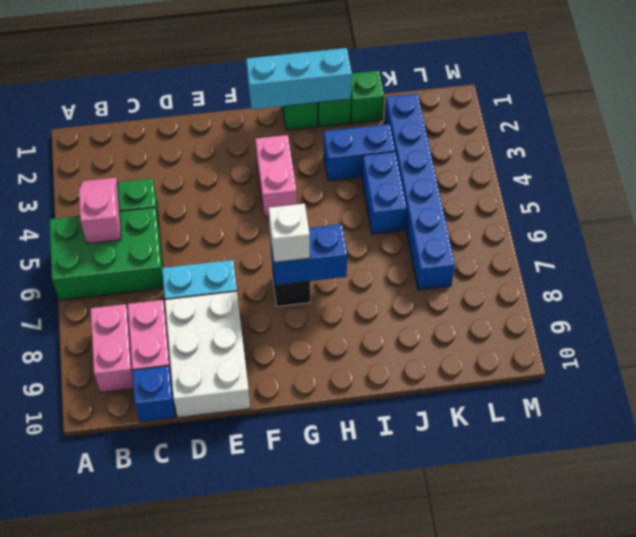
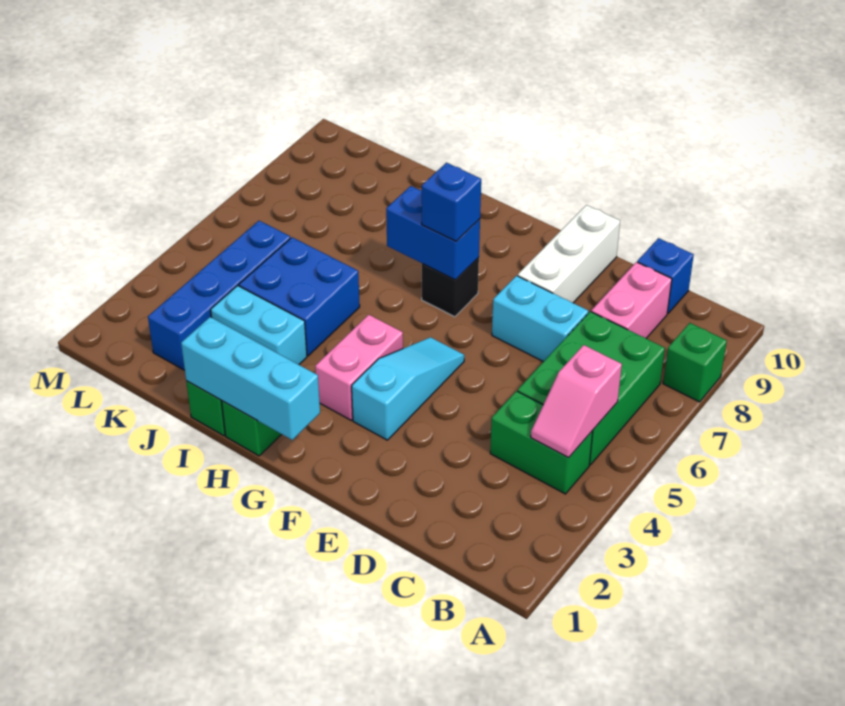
green 2x3 brick [50,208,164,300] -> green 2x3 brick turned to [518,312,665,465]
pink 1x2 brick [91,304,134,393] -> none
white 2x3 brick [165,291,250,417] -> white 1x3 brick [518,205,620,303]
none -> cyan 1x3 slope [352,337,464,440]
white 1x1 brick [269,204,310,262] -> blue 1x1 brick [422,163,481,241]
blue 1x2 brick [324,124,395,181] -> cyan 1x2 brick [211,286,307,365]
green 1x1 brick [350,71,384,123] -> green 1x1 brick moved to [663,323,727,402]
blue 1x2 brick [362,152,407,234] -> blue 2x2 brick [239,237,360,356]
blue 1x6 brick [385,93,455,290] -> blue 1x4 brick [148,221,291,370]

